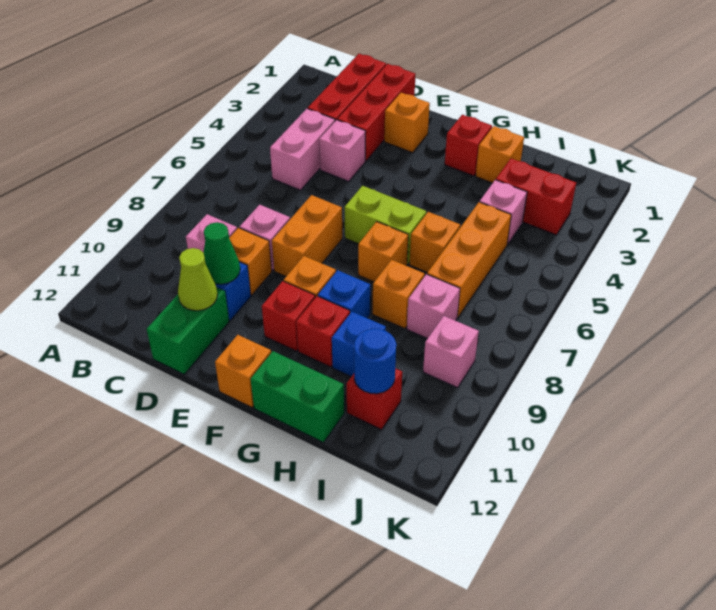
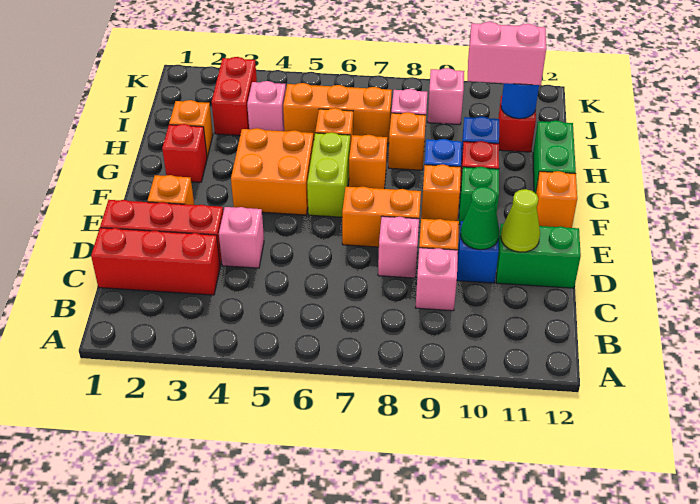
pink 1x2 brick [270,109,335,190] -> pink 1x2 brick moved to [468,22,546,85]
none -> orange 2x2 brick [231,128,314,215]
red 1x1 brick [262,281,315,351] -> green 1x1 brick [459,167,499,224]

